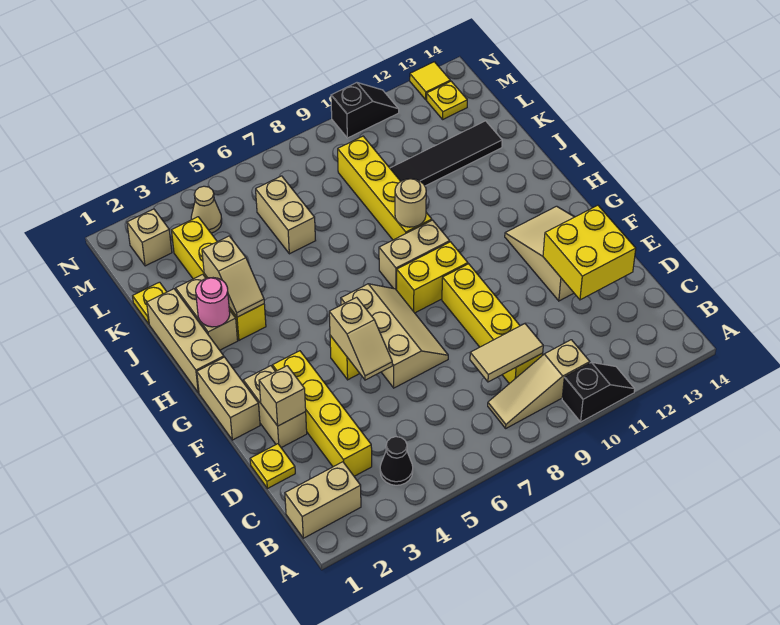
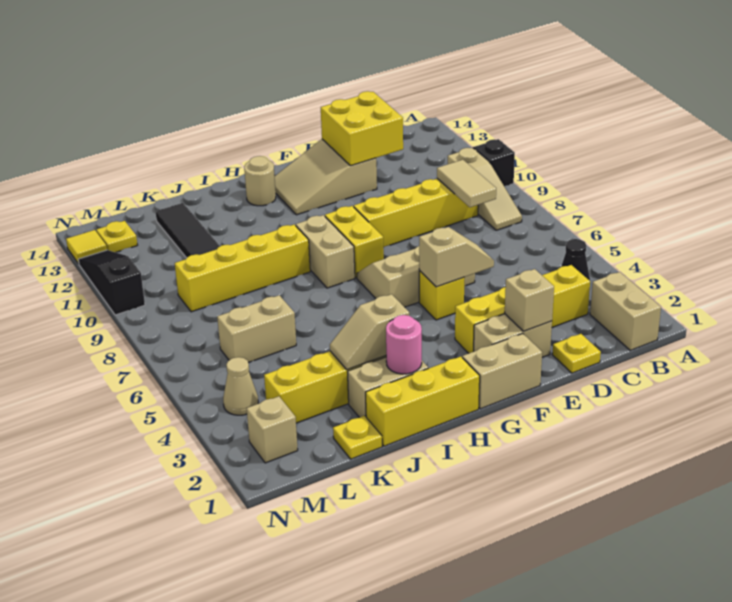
tan 1x3 brick [147,289,224,393] -> yellow 1x3 brick [366,357,480,446]
tan 1x2 slope [202,236,264,317] -> tan 1x2 slope turned to [330,294,409,370]
tan 1x1 round brick [395,179,426,227] -> tan 1x1 round brick moved to [244,156,276,206]
black 1x2 slope [331,83,399,138] -> black 1x3 slope [78,250,145,315]

